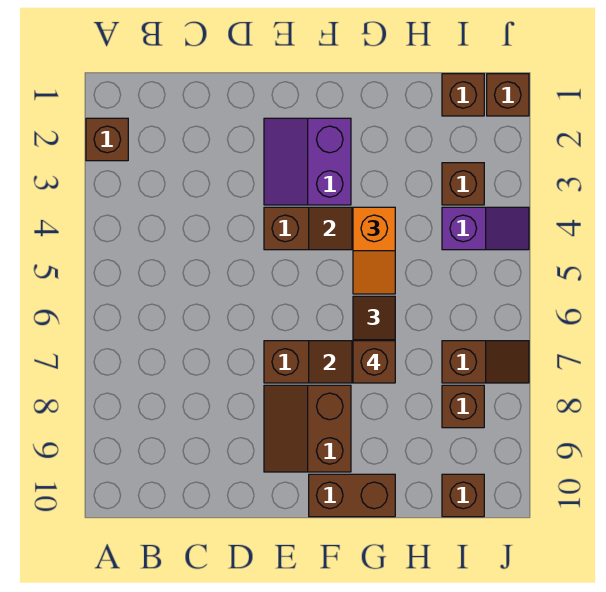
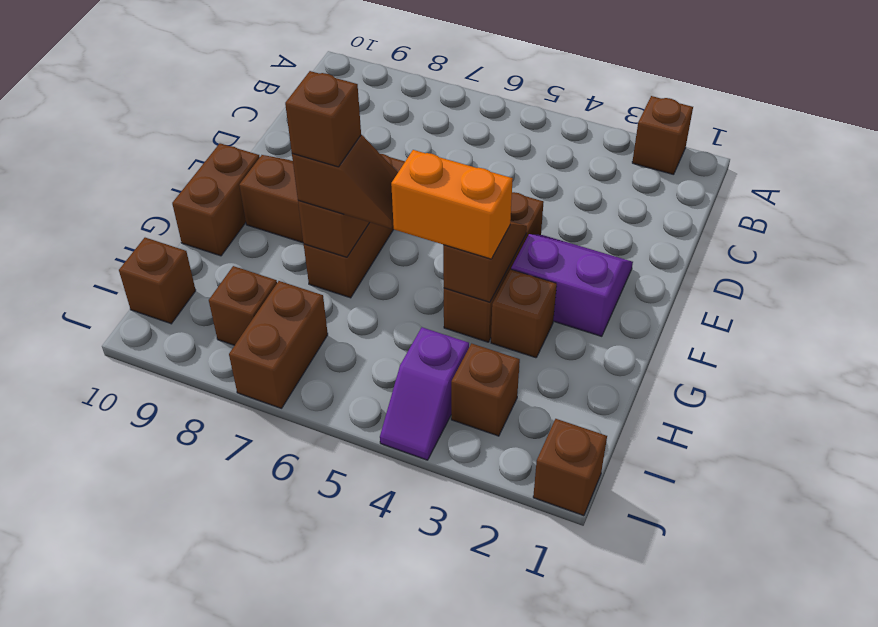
orange 1x2 slope [353,207,395,294] -> orange 1x2 brick [391,150,513,259]
brown 1x1 brick [442,74,484,116] -> brown 1x1 brick moved to [491,269,557,358]
brown 1x2 slope [442,341,529,383] -> brown 1x2 brick [229,281,328,408]

